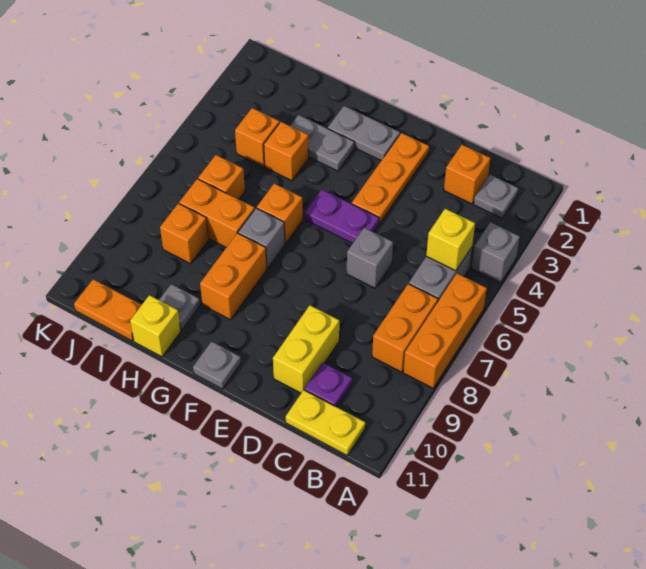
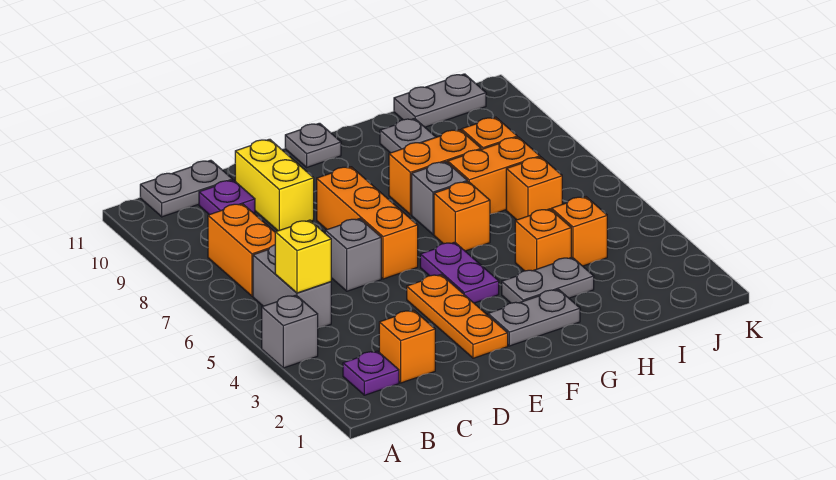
orange 1x3 brick [403,274,487,388] -> orange 1x3 brick moved to [317,167,418,279]
grey 1x1 plate [474,175,518,218] -> purple 1x1 plate [343,351,399,395]
yellow 1x2 plate [286,390,365,455] -> grey 1x2 plate [140,160,232,217]
purple 1x2 plate [305,190,379,243] -> purple 1x2 plate turned to [420,242,499,303]
orange 1x2 brick [200,233,267,320] -> orange 1x2 brick turned to [389,130,481,215]
yellow 1x1 brick [130,295,181,357] -> none
orange 1x2 plate [74,279,141,341] -> grey 1x2 plate [394,74,486,127]

